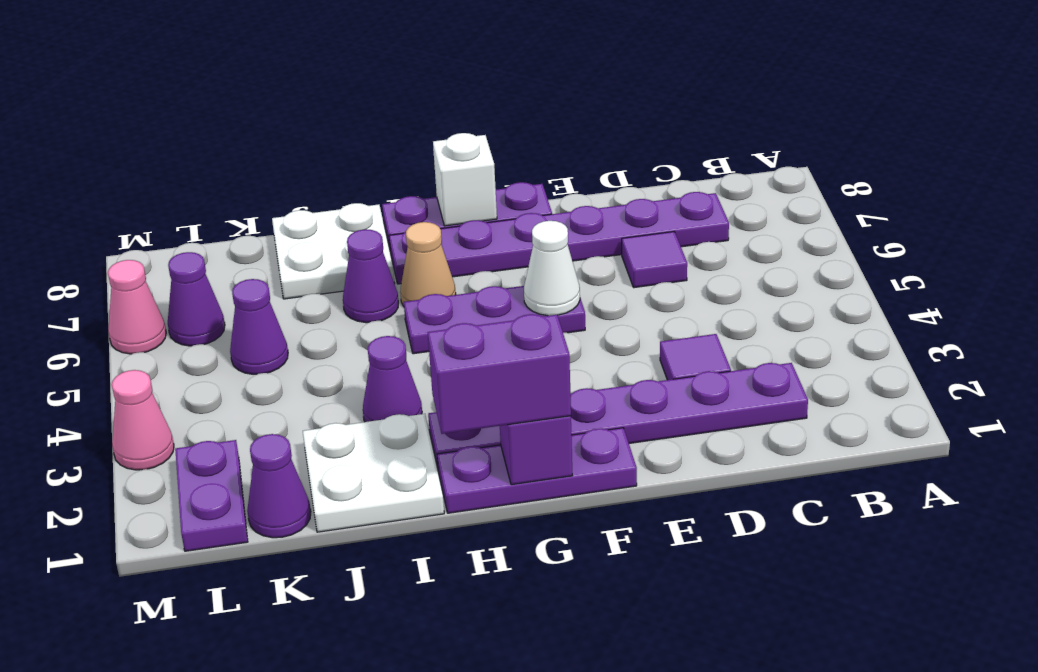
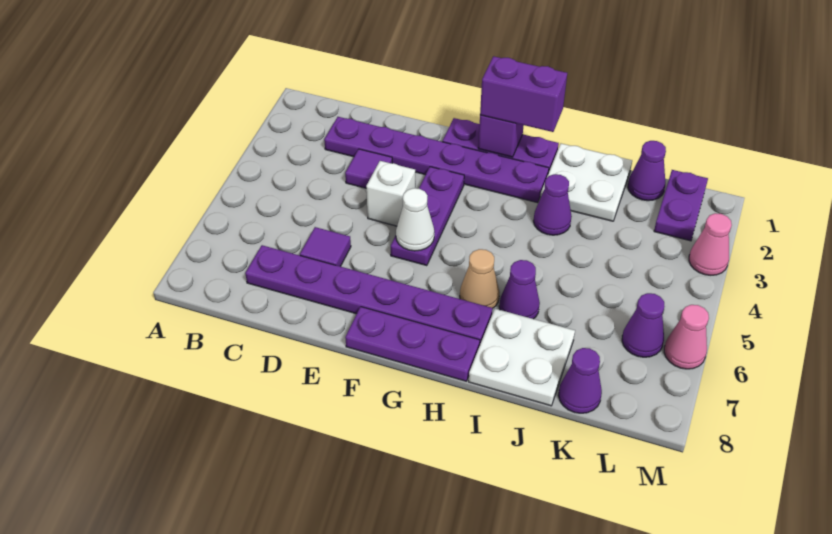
purple 1x3 plate [404,286,585,354] -> purple 1x3 plate turned to [391,167,464,266]
white 1x1 brick [433,133,497,226] -> white 1x1 brick moved to [366,161,415,226]
purple 1x1 cone [230,279,288,374] -> purple 1x1 cone moved to [558,348,602,413]

